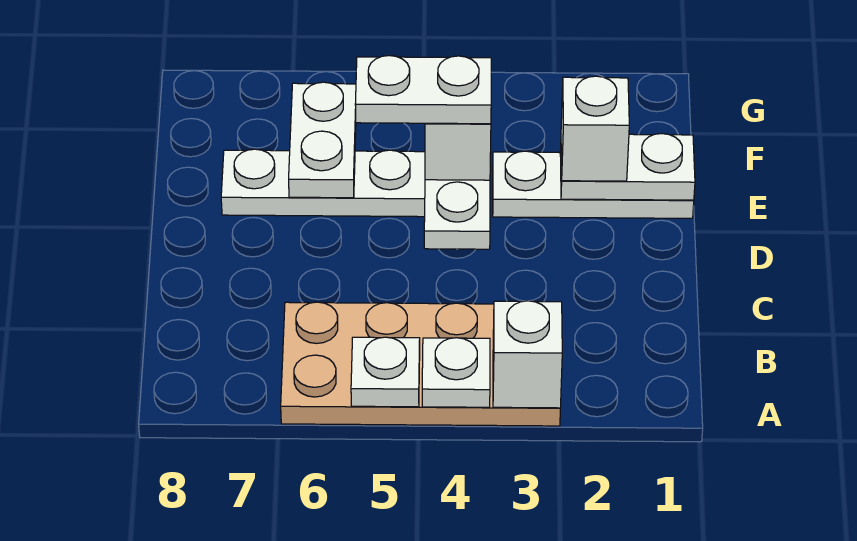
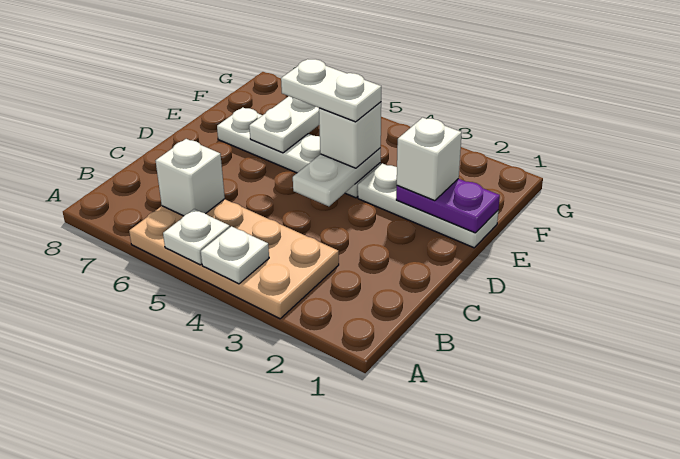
white 1x1 brick [493,301,562,408] -> white 1x1 brick moved to [156,139,225,216]
white 1x2 plate [560,134,695,200] -> purple 1x2 plate [396,179,500,233]

